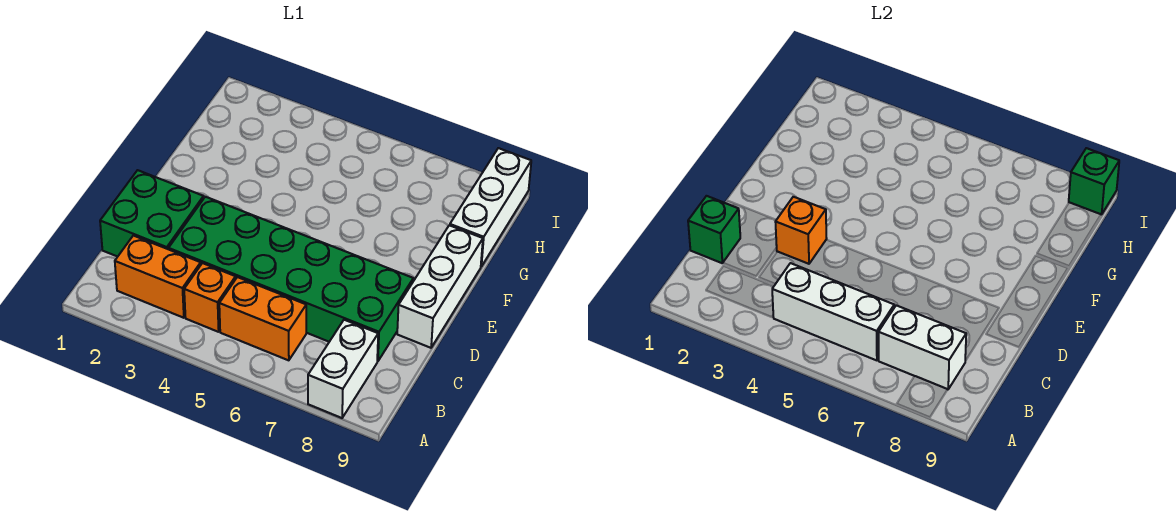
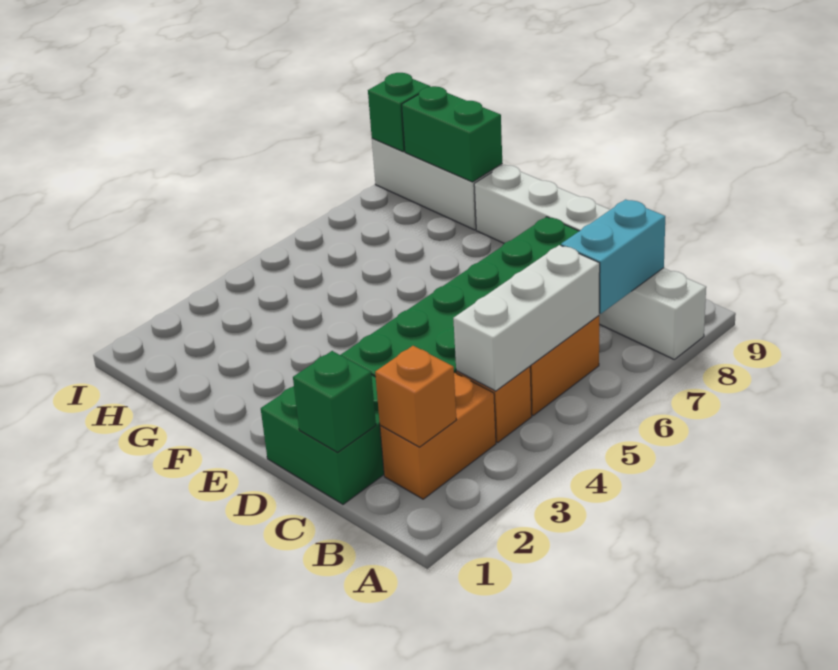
white 1x2 brick [879,305,966,389] -> cyan 1x2 brick [561,199,665,314]
orange 1x1 brick [776,197,827,264] -> orange 1x1 brick moved to [375,346,456,447]
none -> green 1x2 brick [402,86,502,182]

